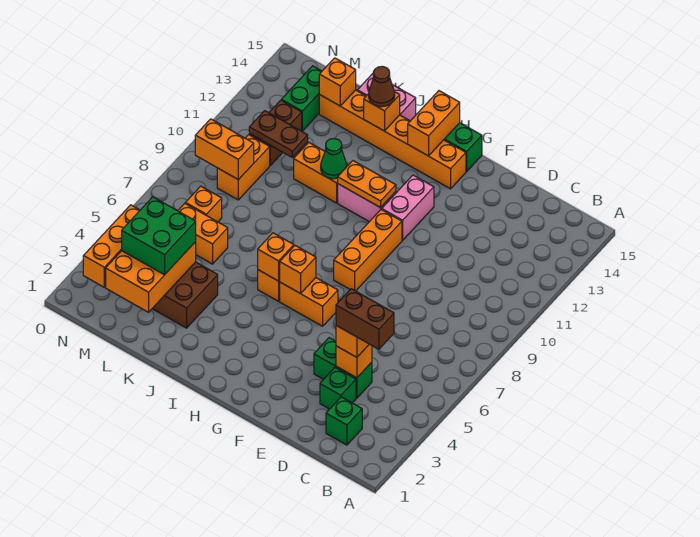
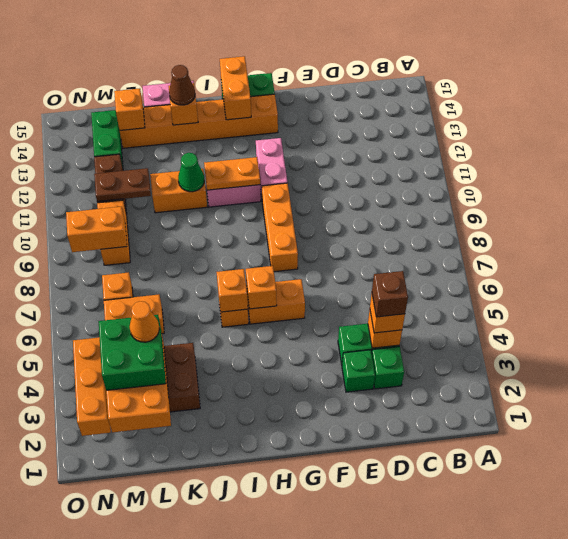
green 1x1 brick [326,397,362,445] -> green 1x1 brick moved to [342,350,375,392]
brown 1x2 brick [336,289,394,349] -> brown 1x1 brick [372,271,408,317]
none -> orange 1x1 cone [130,301,159,342]

